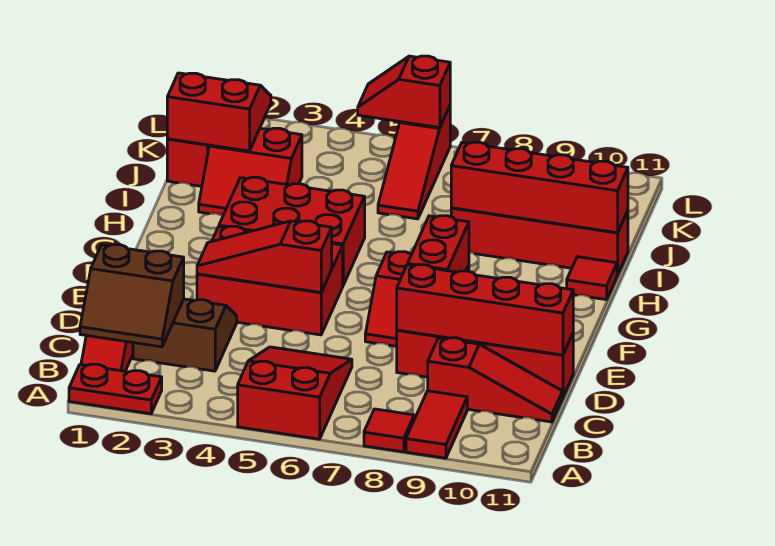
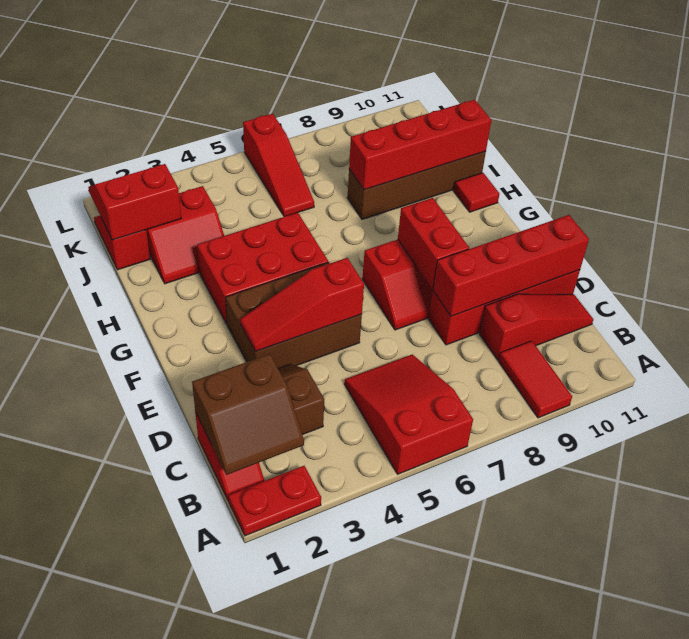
red 1x1 tile [364,409,414,452] -> none
red 2x3 brick [197,226,343,335] -> brown 2x3 brick [226,262,362,369]
red 1x4 brick [451,208,628,275] -> brown 1x4 brick [347,151,486,219]
red 1x2 slope [358,56,450,128] -> none

